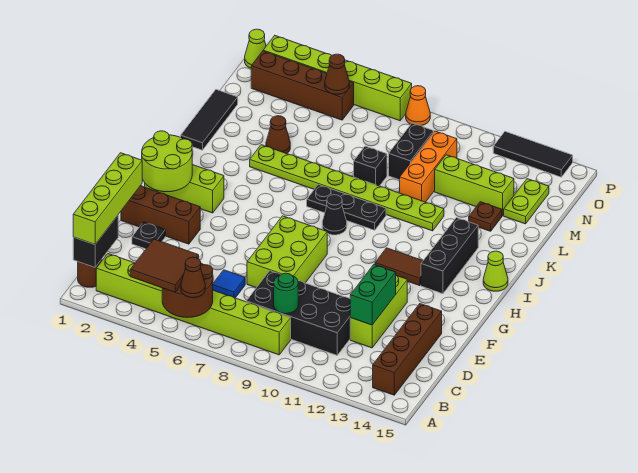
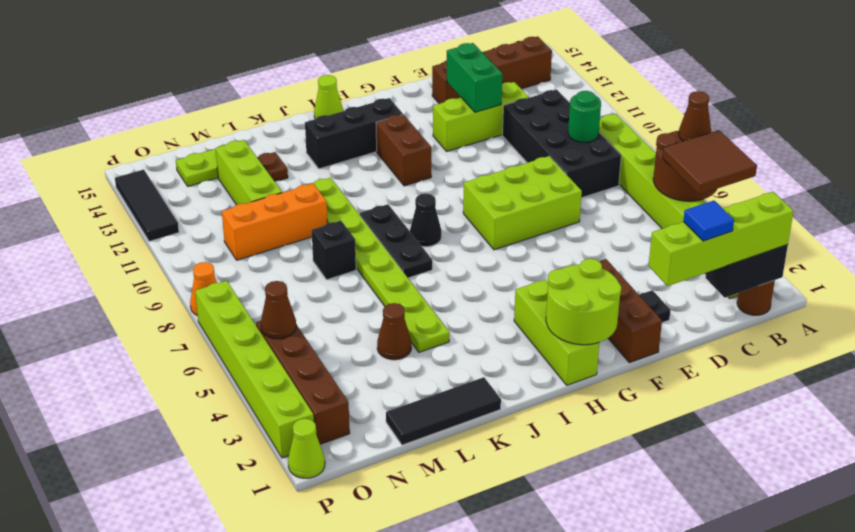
blue 1x1 tile [213,270,245,298] -> blue 1x1 tile moved to [683,201,734,241]
green 1x2 brick [350,265,396,325] -> green 1x2 brick turned to [447,43,502,112]
brown 1x2 tile [375,248,423,286] -> brown 1x2 brick [376,114,431,186]
black 1x2 brick [389,123,434,180] -> none

